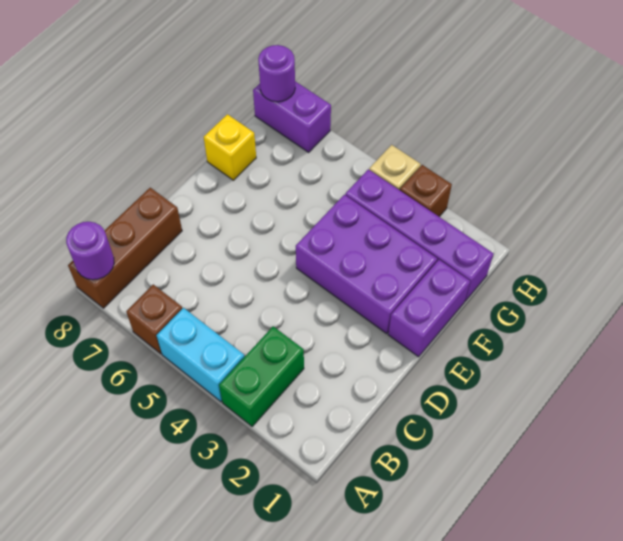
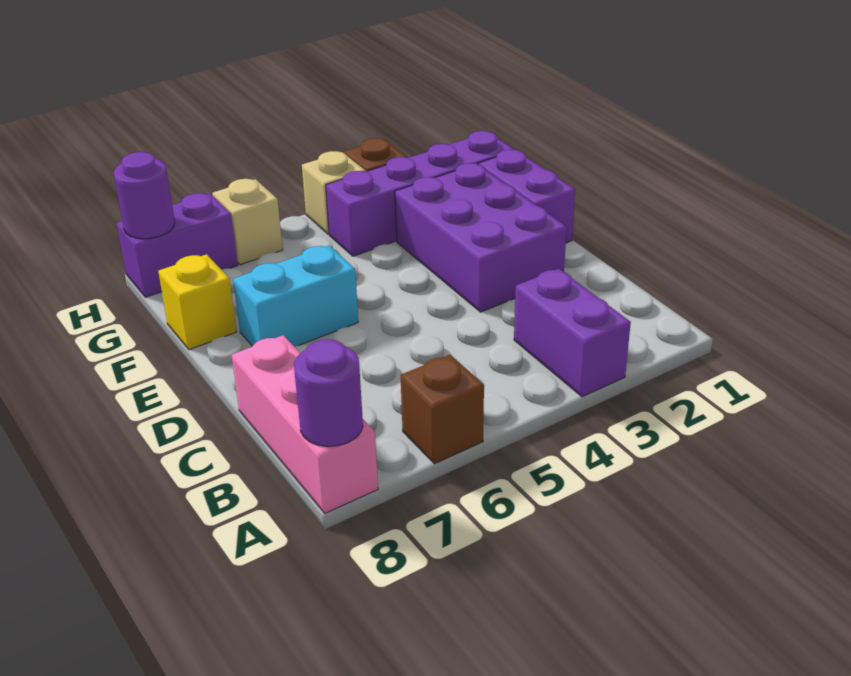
green 1x2 brick [219,326,304,426] -> purple 1x2 brick [514,269,631,397]
cyan 1x2 brick [157,308,244,402] -> cyan 1x2 brick moved to [233,245,358,347]
brown 1x3 brick [68,188,182,308] -> pink 1x3 brick [232,335,378,513]
purple 2x3 brick [296,195,437,334] -> purple 2x3 brick turned to [395,163,567,312]
none -> tan 1x1 brick [212,179,283,265]

